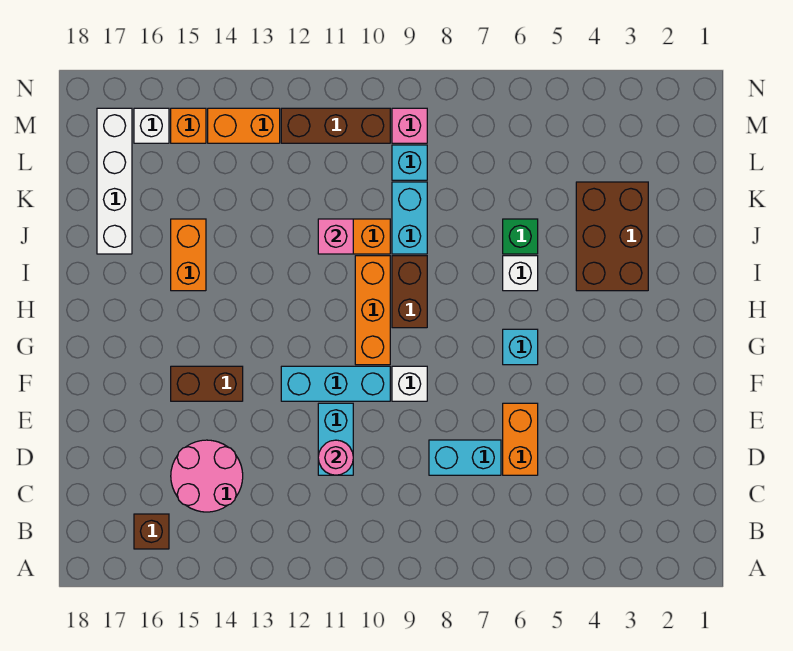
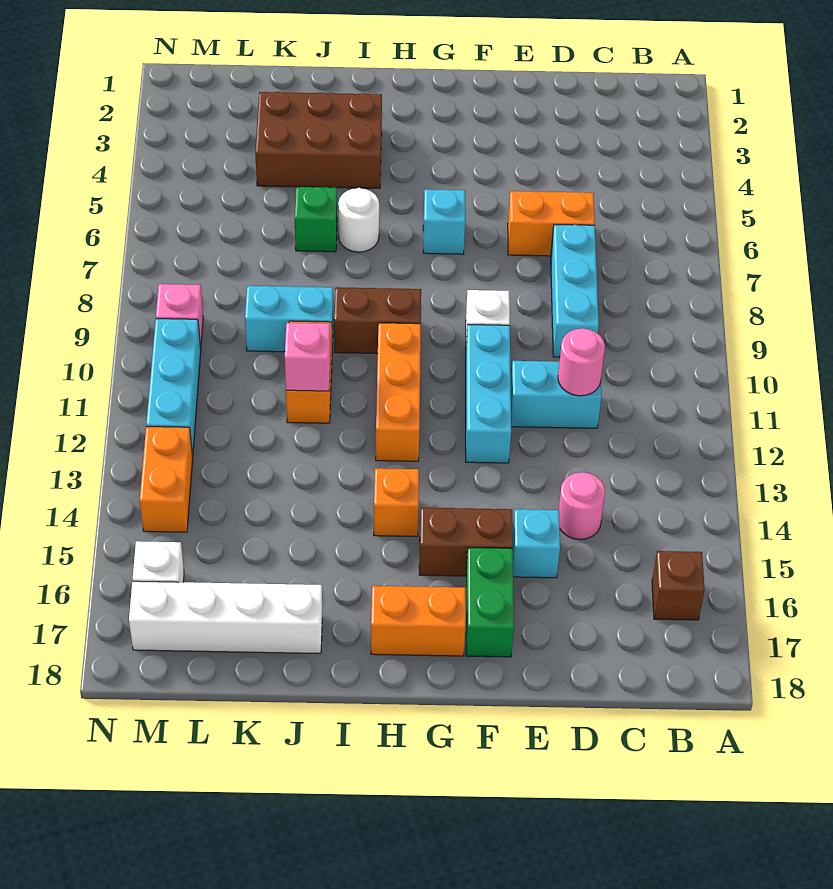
pink 2x2 round brick [171,440,243,512] -> pink 1x1 round brick [559,472,605,539]
cyan 1x2 brick [429,440,501,475] -> cyan 1x3 brick [551,225,599,357]
brown 1x2 brick [171,366,243,401] -> brown 1x2 brick turned to [419,508,513,576]
none -> green 1x2 brick [466,548,514,657]
orange 1x3 brick [355,256,390,365] -> orange 1x3 brick turned to [376,323,421,461]
white 1x1 brick [503,256,538,291] -> white 1x1 round brick [338,188,379,252]
orange 1x2 brick [171,219,206,291] -> orange 1x2 brick moved to [371,586,466,656]
cyan 1x1 brick [392,145,427,180] -> cyan 1x1 brick moved to [513,509,560,578]
brown 1x3 brick [281,108,390,143] -> cyan 1x3 brick [146,319,201,457]
orange 1x1 brick [171,108,206,143] -> orange 1x1 brick moved to [374,468,419,537]

